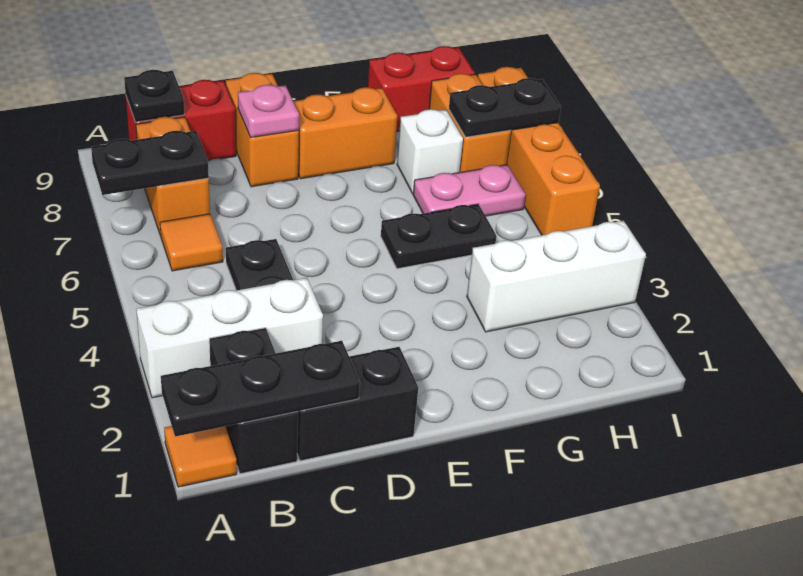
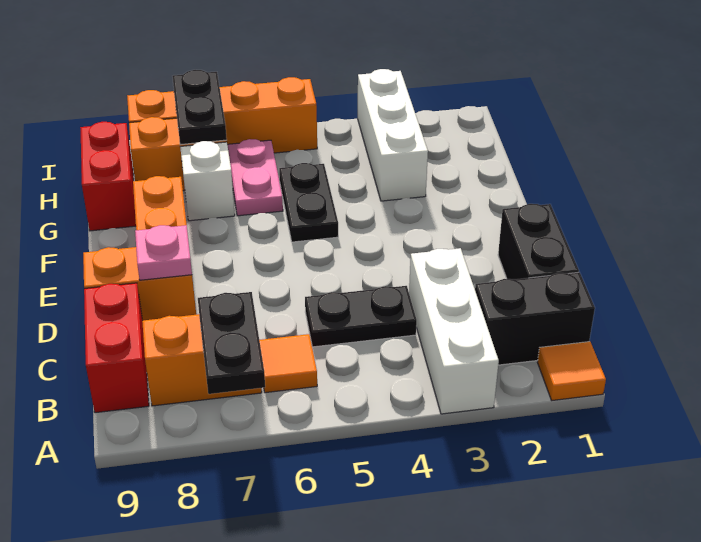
black 1x3 plate [161,341,360,437] -> none
black 1x1 plate [124,70,184,122] -> none

